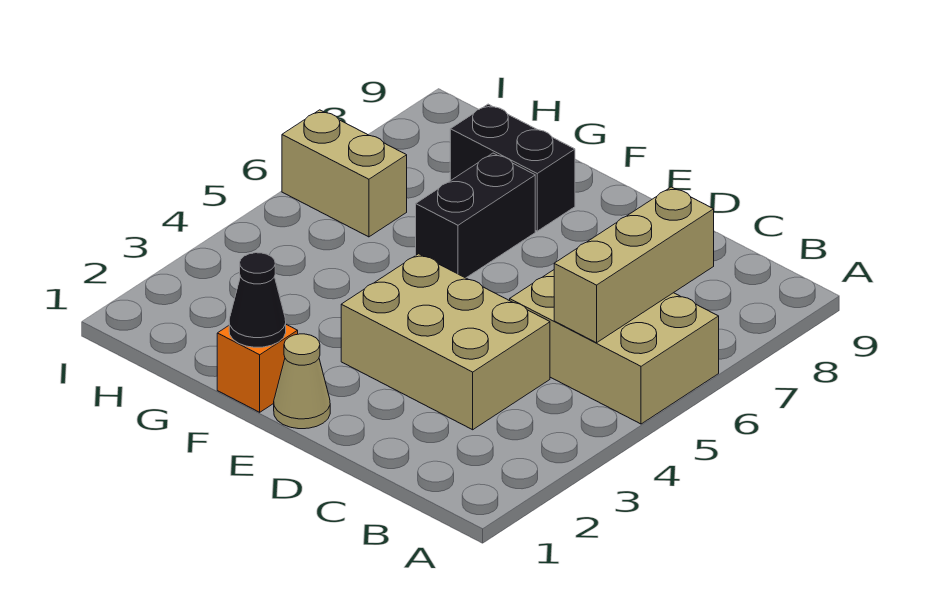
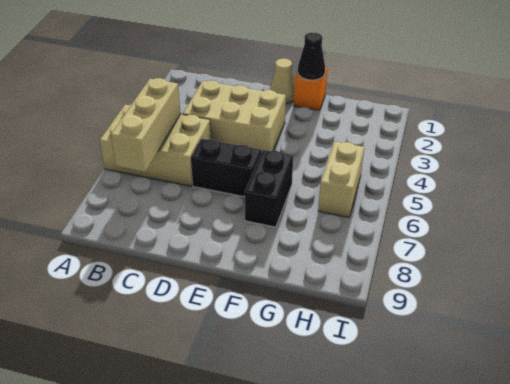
black 1x2 brick [450,104,575,231] -> black 1x2 brick moved to [191,139,262,197]
tan 1x2 brick [282,110,407,237] -> tan 1x2 brick turned to [318,142,364,217]

